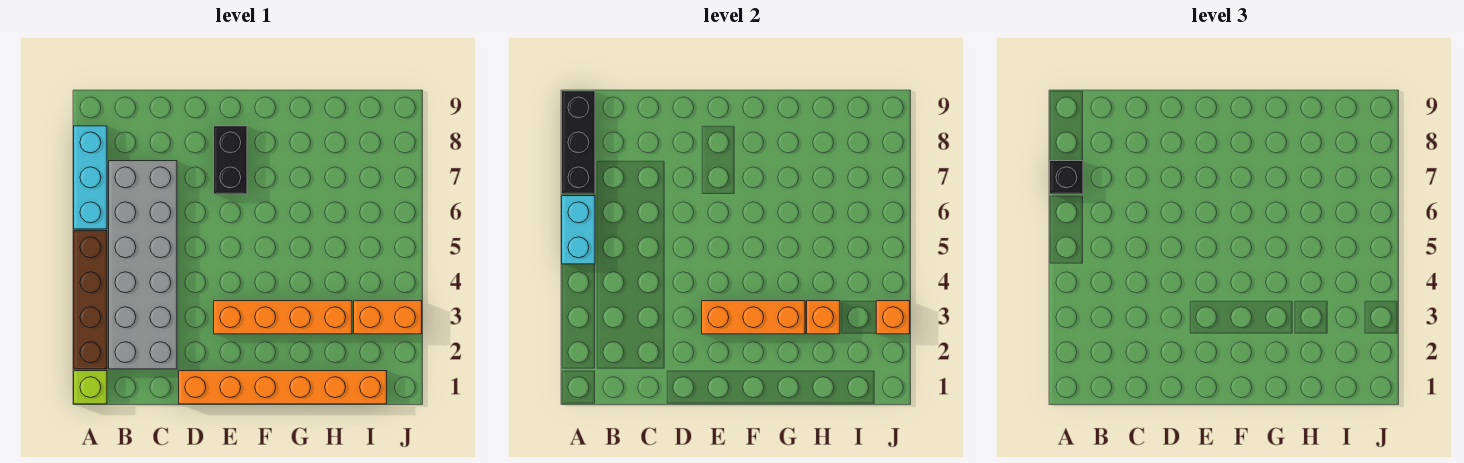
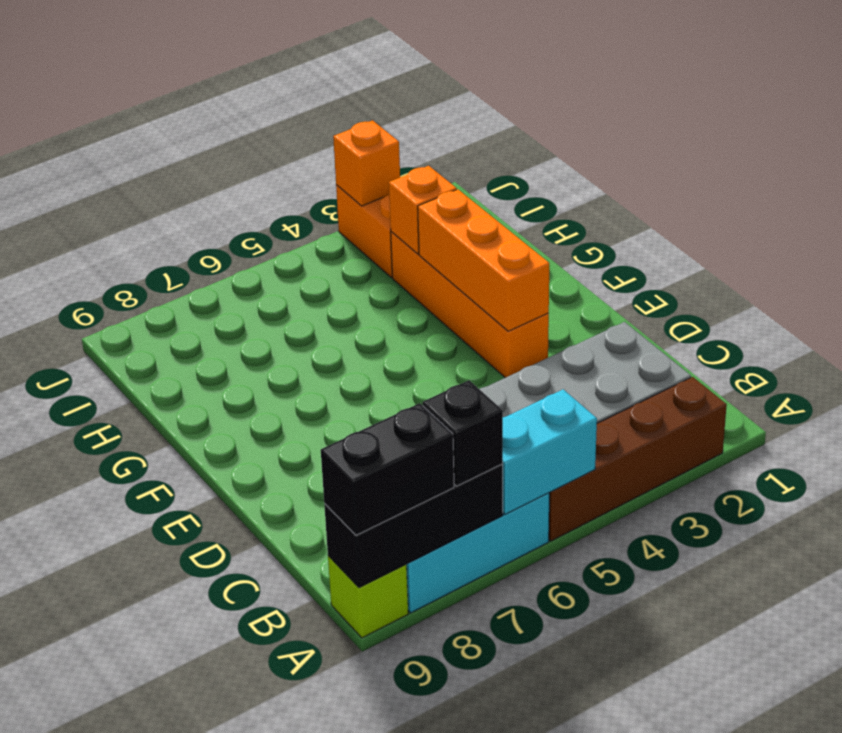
lime 1x1 brick [74,371,107,404] -> lime 1x1 brick moved to [328,556,408,638]
orange 1x6 brick [179,371,387,404] -> none
black 1x2 brick [214,126,247,194] -> black 1x2 brick moved to [321,403,454,535]

